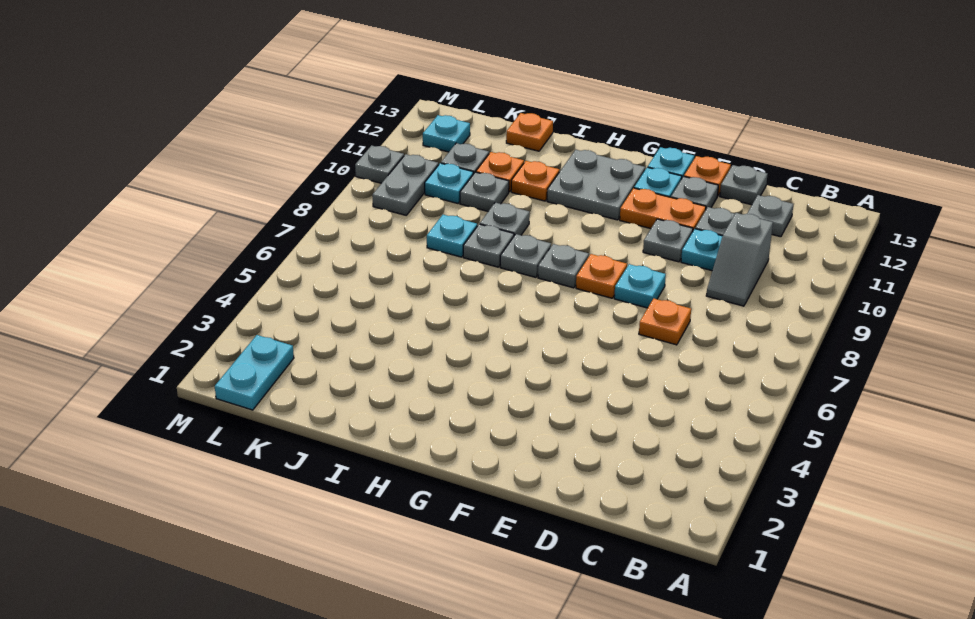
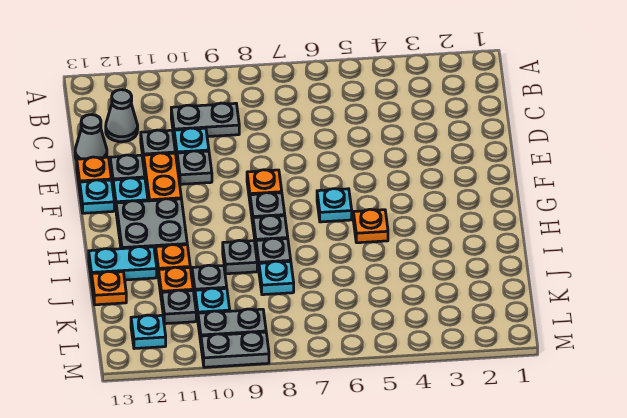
grey 1x2 slope [706,213,773,306] -> grey 1x2 plate [171,103,239,137]
grey 1x1 plate [747,195,793,237] -> grey 1x1 cone [106,90,138,142]
orange 1x1 plate [639,299,691,345] -> orange 1x1 plate moved to [353,209,388,243]
grey 1x1 plate [720,165,768,205] -> grey 1x1 cone [75,115,107,160]
cyan 1x1 plate [614,264,666,308] -> cyan 1x1 plate moved to [317,189,352,222]
cyan 1x2 plate [215,335,294,410] -> cyan 1x2 plate moved to [89,247,157,282]
grey 1x1 plate [355,145,404,183] -> grey 1x2 plate [201,332,269,367]

